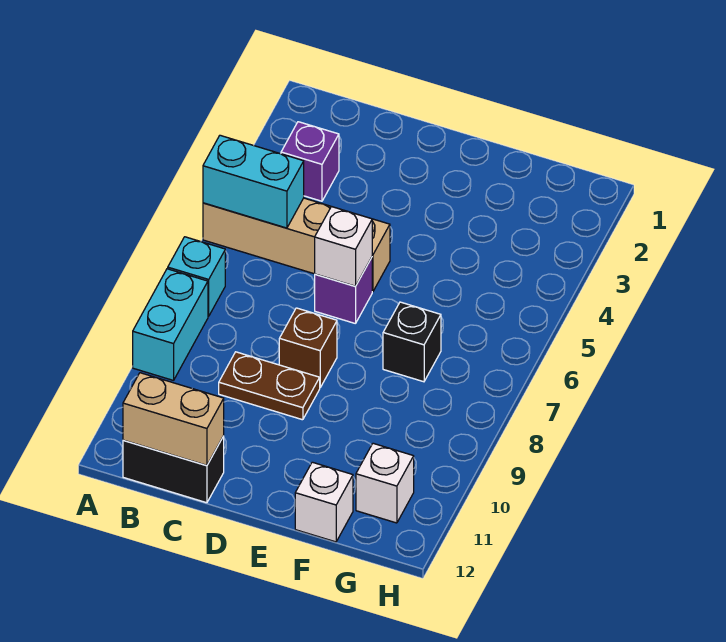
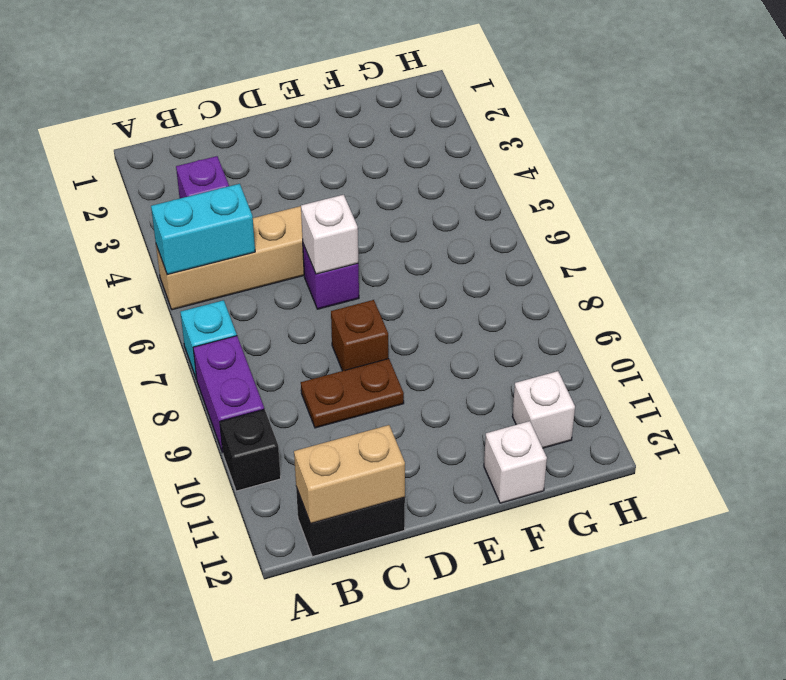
cyan 1x2 brick [133,269,208,380] -> purple 1x2 brick [193,336,264,453]
black 1x1 brick [383,302,441,382] -> black 1x1 brick moved to [220,409,281,491]

